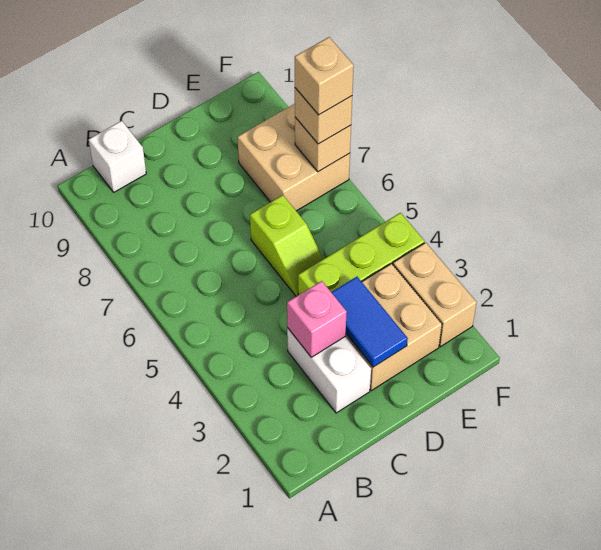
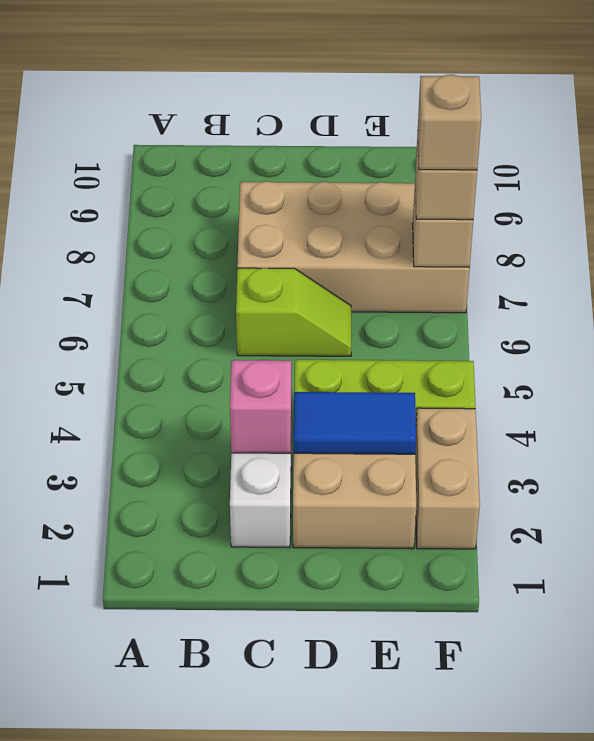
white 1x1 brick [89,121,146,192] -> none
blue 1x2 tile [331,277,408,367] -> blue 1x2 tile turned to [294,392,416,454]
lime 1x2 slope [250,195,323,296] -> lime 1x2 slope turned to [236,268,351,356]
tan 2x2 brick [238,104,350,211] -> tan 2x4 brick [237,181,470,313]

